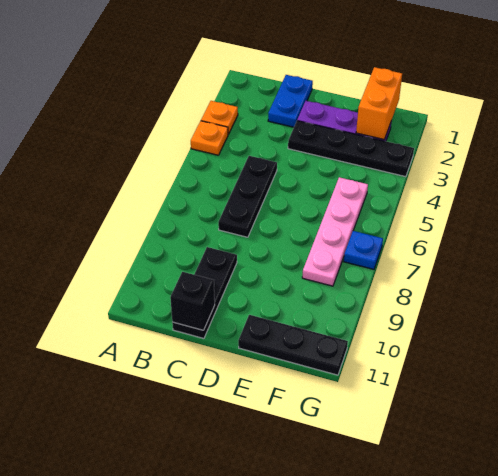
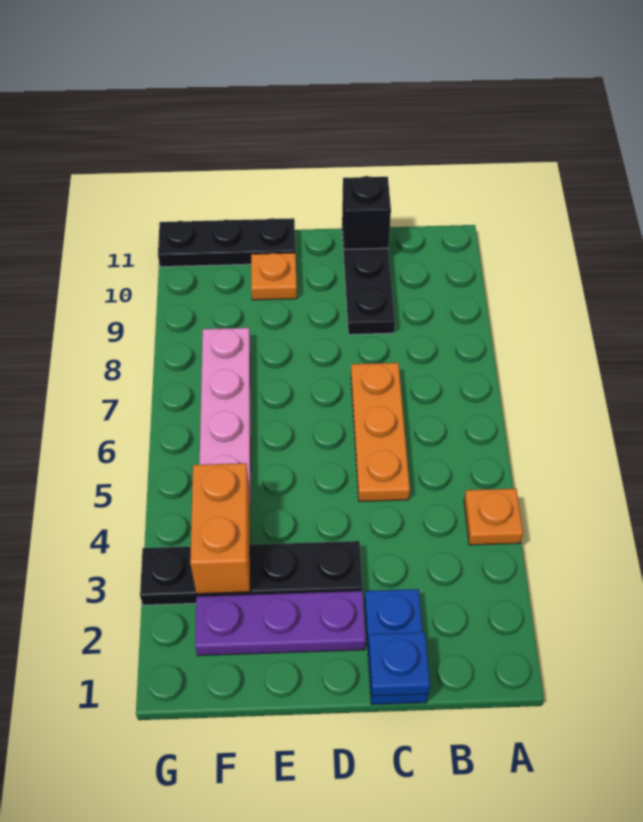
orange 1x1 plate [201,101,238,134] -> orange 1x1 plate moved to [251,253,297,300]
black 1x3 plate [218,156,277,237] -> orange 1x3 plate [351,363,410,502]
orange 1x2 brick [356,67,402,140] -> orange 1x2 brick moved to [190,463,250,594]
blue 1x1 plate [344,231,383,269] -> blue 1x1 plate moved to [369,632,430,696]

